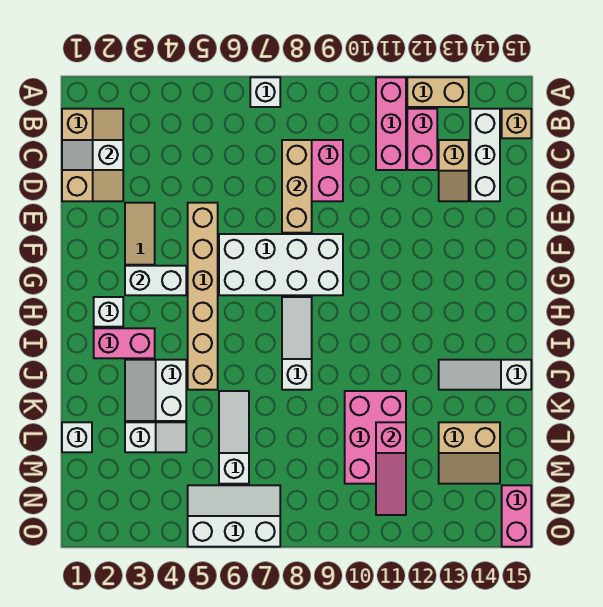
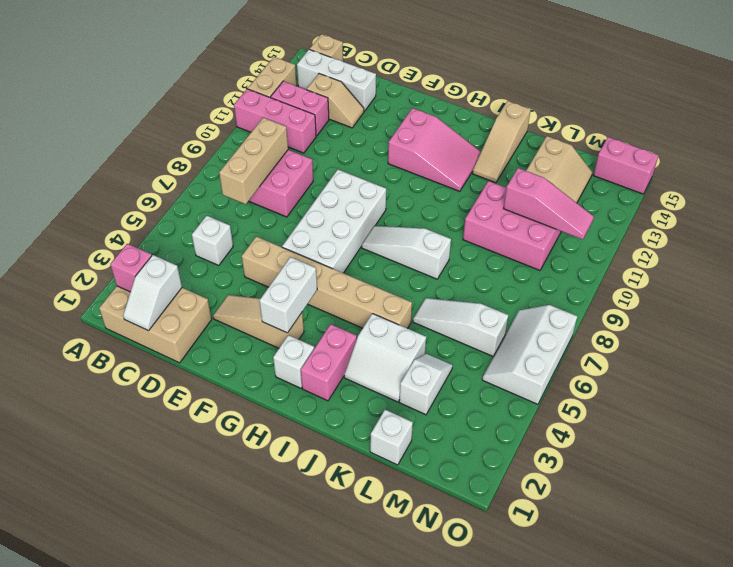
white 1x1 brick [250,77,280,107] -> white 1x1 brick moved to [192,216,233,266]
tan 2x3 slope [62,109,123,201] -> tan 2x3 brick [99,286,212,363]
none -> pink 1x1 brick [110,244,152,292]
tan 1x3 brick [282,140,312,233] -> tan 1x3 brick turned to [219,118,288,204]
none -> pink 2x3 slope [388,108,481,191]
white 1x3 slope [439,360,531,390] -> tan 1x3 slope [472,101,531,183]

